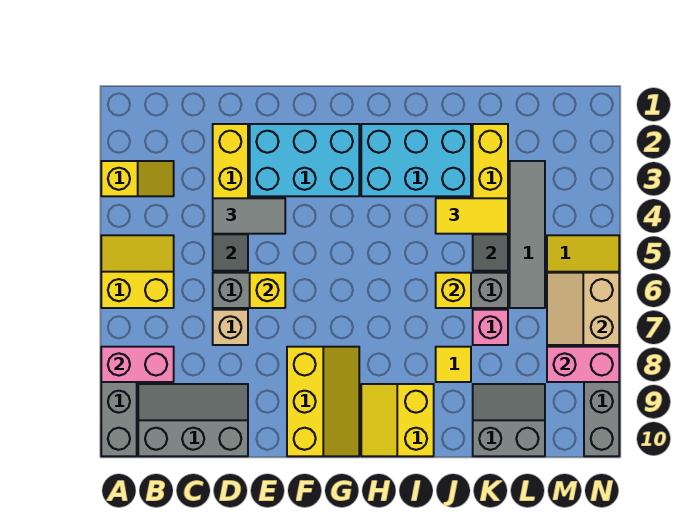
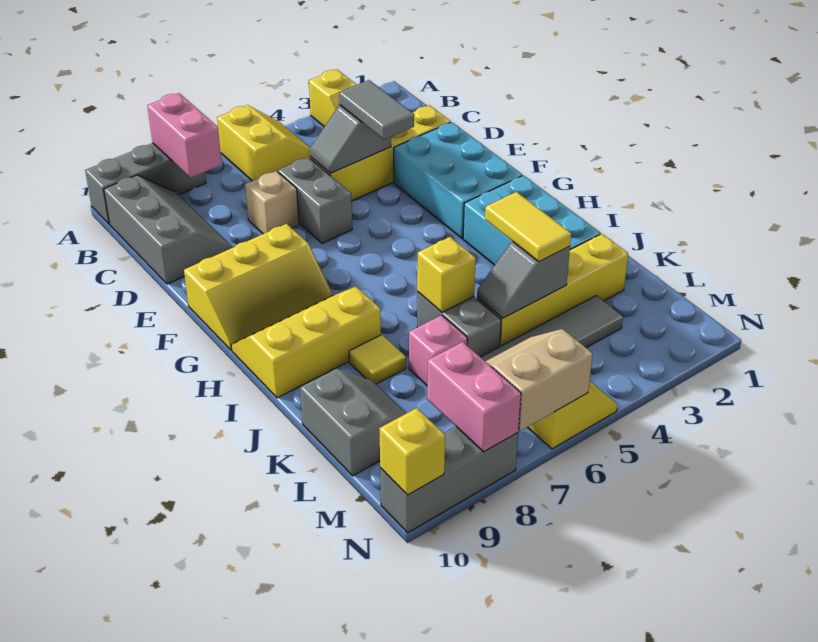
yellow 1x1 brick [250,273,285,308] -> yellow 1x1 brick moved to [379,408,445,495]
yellow 2x2 slope [361,384,434,456] -> yellow 2x3 slope [231,286,381,398]

